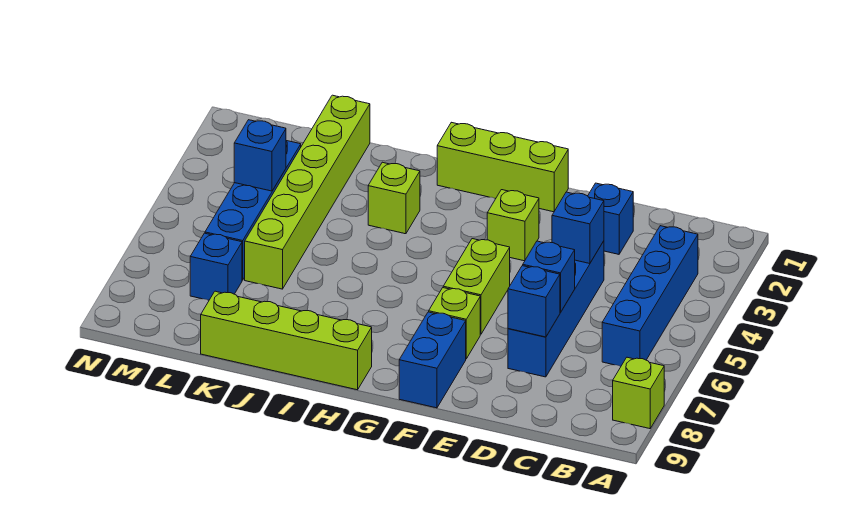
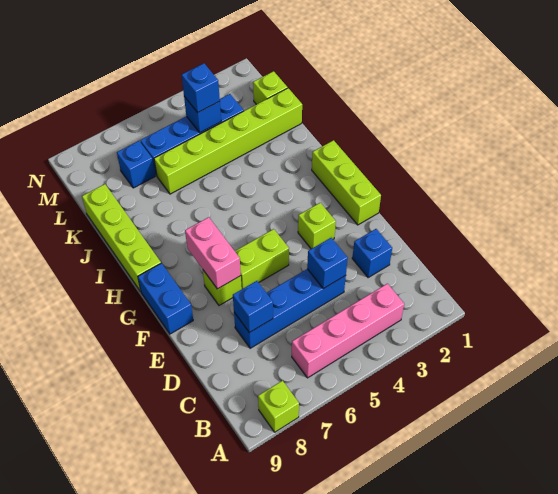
blue 1x4 brick [602,226,698,366] -> pink 1x4 brick [292,284,404,378]
blue 1x1 brick [523,241,575,313] -> blue 1x1 brick moved to [182,63,220,113]
none -> pink 1x2 brick [185,217,241,289]
blue 1x2 brick [399,312,466,408] -> blue 1x2 brick turned to [138,263,193,334]
lime 1x1 brick [368,162,420,234] -> lime 1x1 brick moved to [253,71,288,105]

